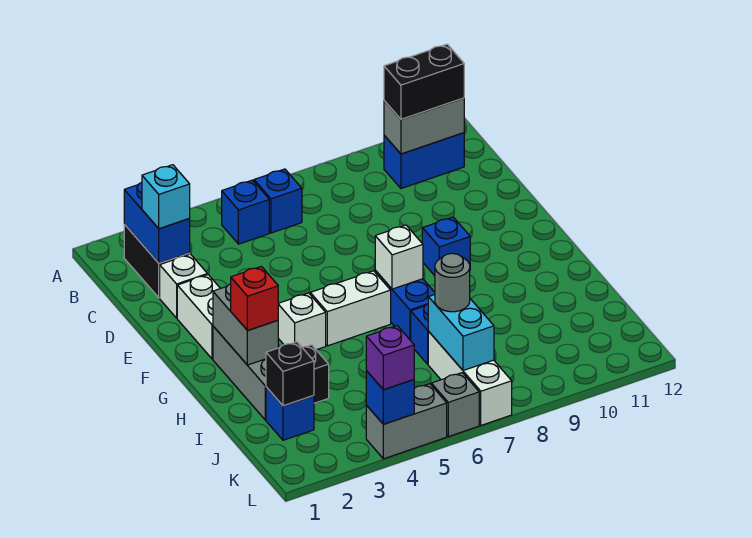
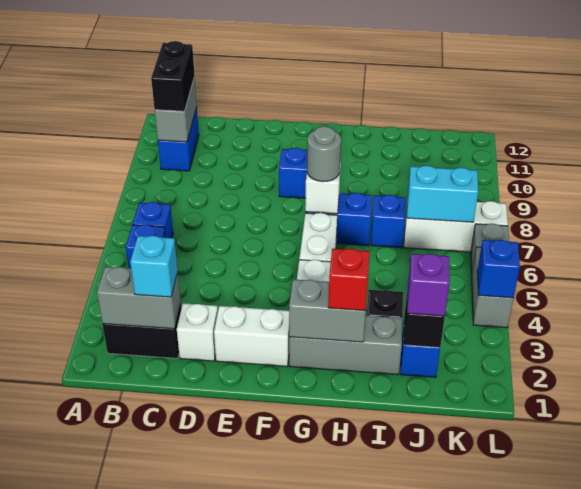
blue 1x2 brick [124,182,190,263] -> grey 1x2 brick [97,267,181,329]
grey 1x1 round brick [435,253,470,312] -> grey 1x1 round brick moved to [307,126,341,182]
purple 1x1 brick [366,326,414,390] -> purple 1x1 brick moved to [407,254,450,316]

